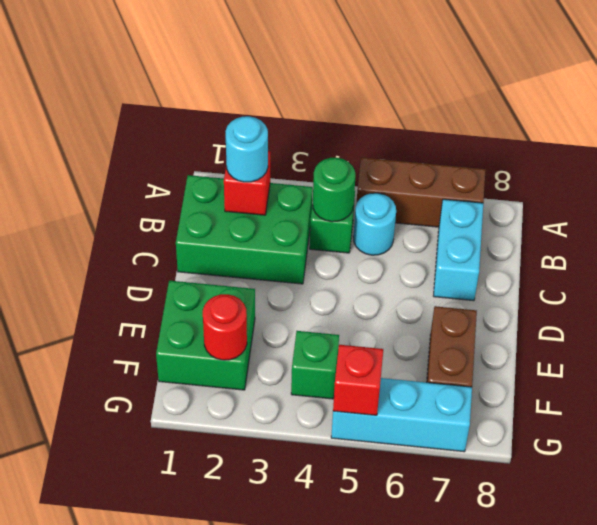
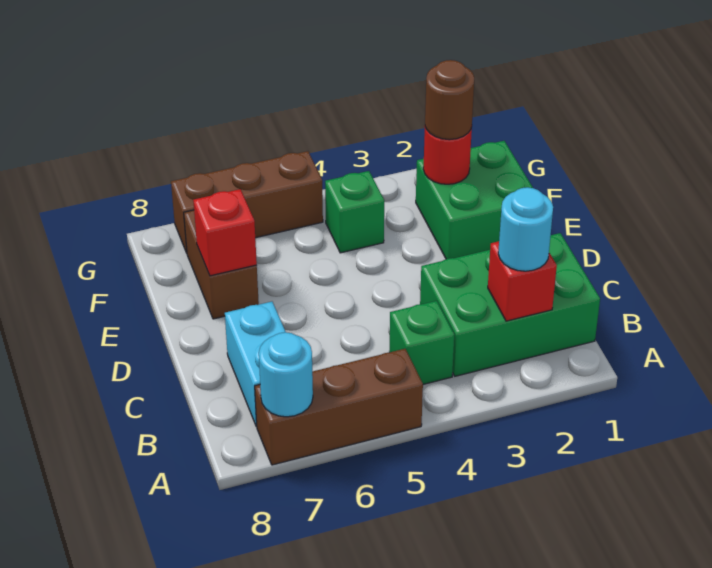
green 1x1 round brick [313,158,355,222] -> none
cyan 1x1 round brick [353,193,396,255] -> cyan 1x1 round brick moved to [259,332,313,417]
none -> brown 1x1 round brick [425,60,474,140]
cyan 1x3 brick [331,378,472,452] -> brown 1x3 brick [171,151,323,253]
red 1x1 brick [333,345,383,415] -> red 1x1 brick moved to [193,189,257,276]

